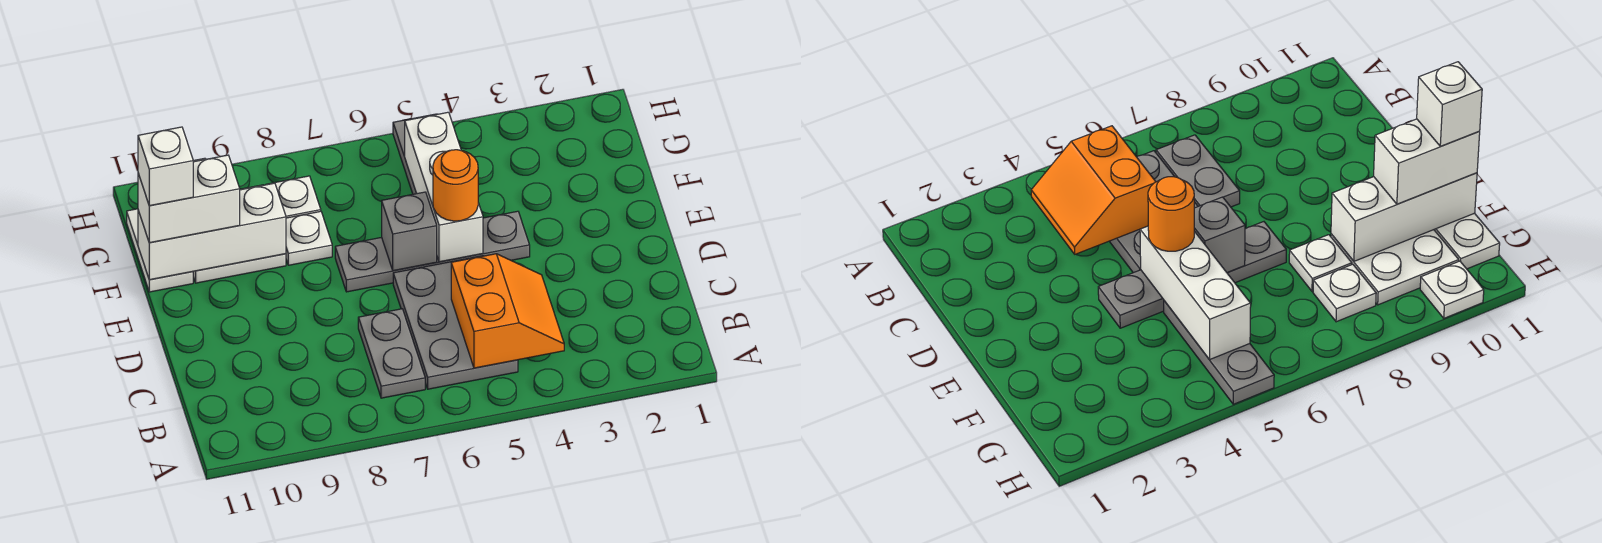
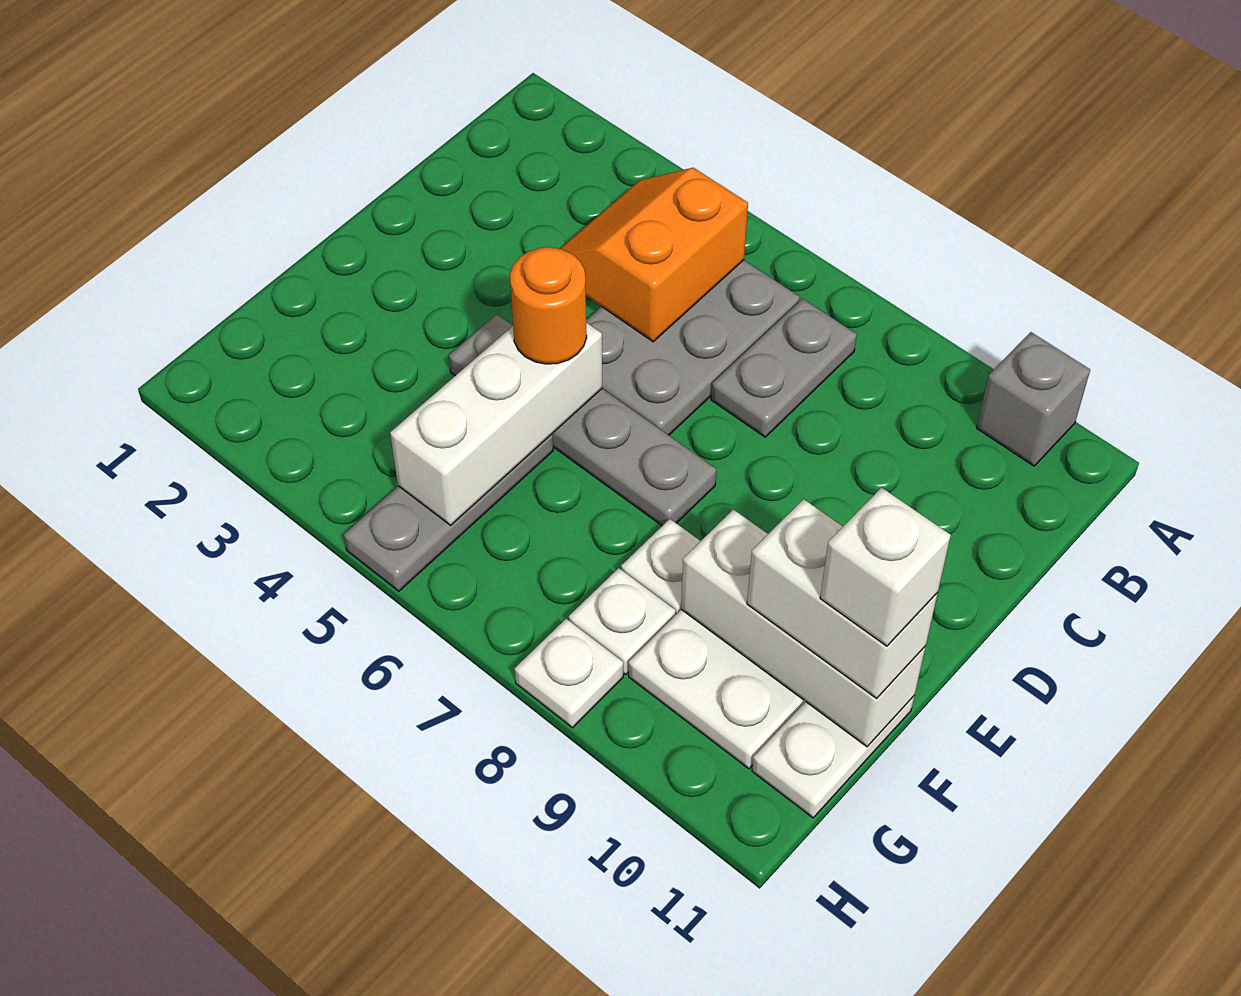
grey 1x1 brick [382,192,437,271] -> grey 1x1 brick moved to [977,332,1090,466]
white 1x1 plate [1420,261,1484,318] -> white 1x1 plate moved to [515,619,623,728]

